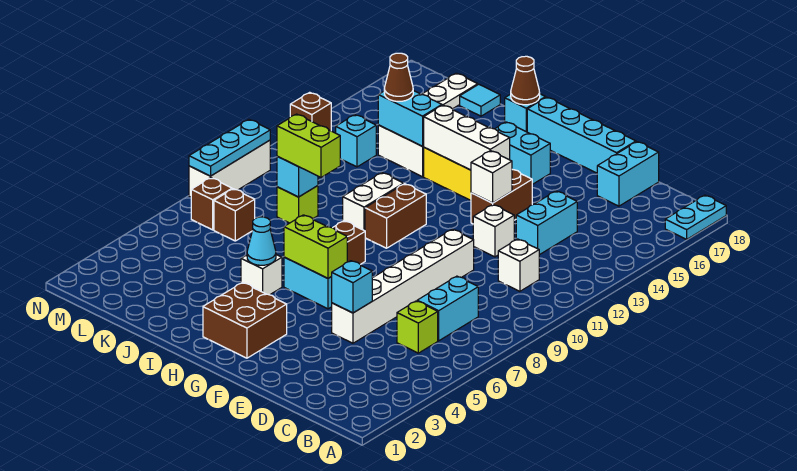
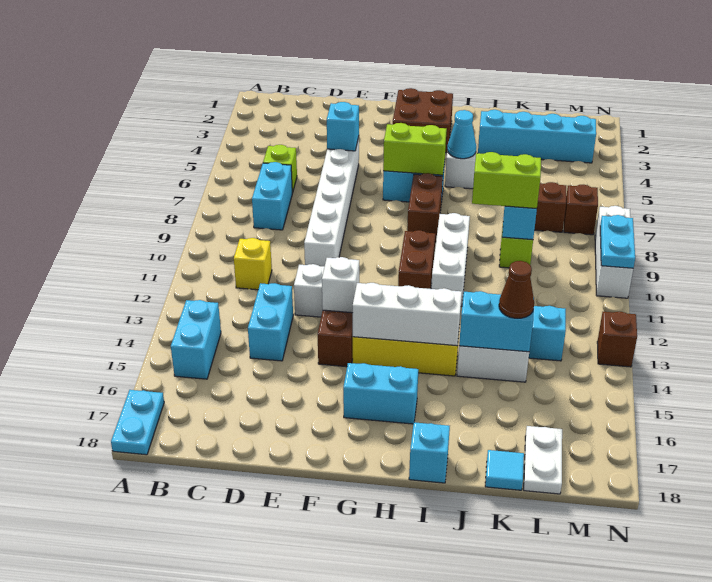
white 1x1 brick [498,239,539,291] -> yellow 1x1 brick [234,238,272,290]
cyan 1x2 brick [597,142,659,206] -> cyan 1x2 brick moved to [171,300,221,379]
cyan 1x4 brick [527,97,636,173] -> cyan 1x4 brick moved to [478,110,596,163]
white 1x2 brick [343,173,404,231] -> white 1x3 brick [431,213,470,307]
brown 1x1 cone [511,56,540,105] -> none
cyan 1x3 plate [189,119,270,176] -> cyan 1x2 plate [600,215,635,268]

